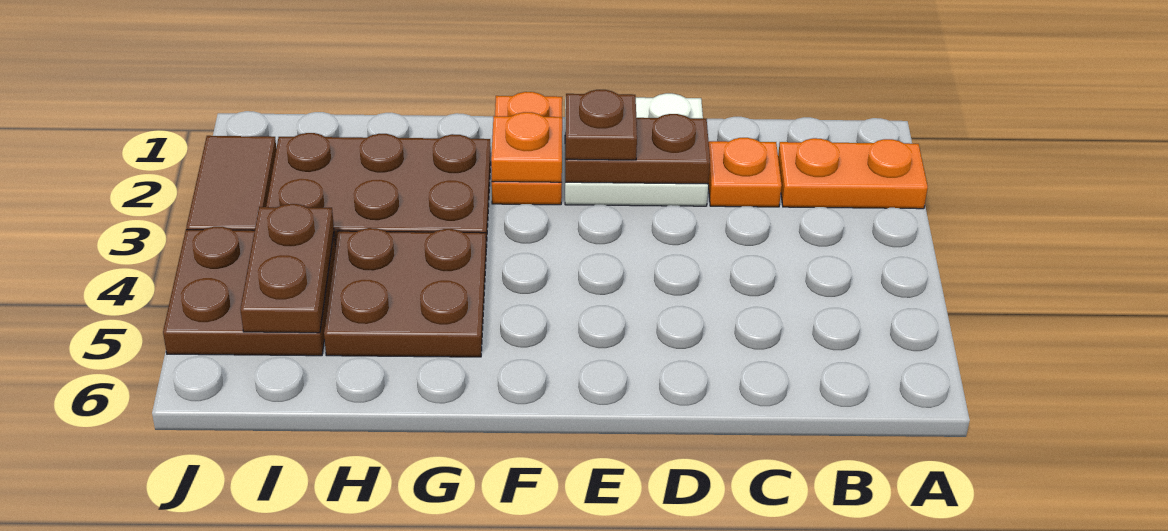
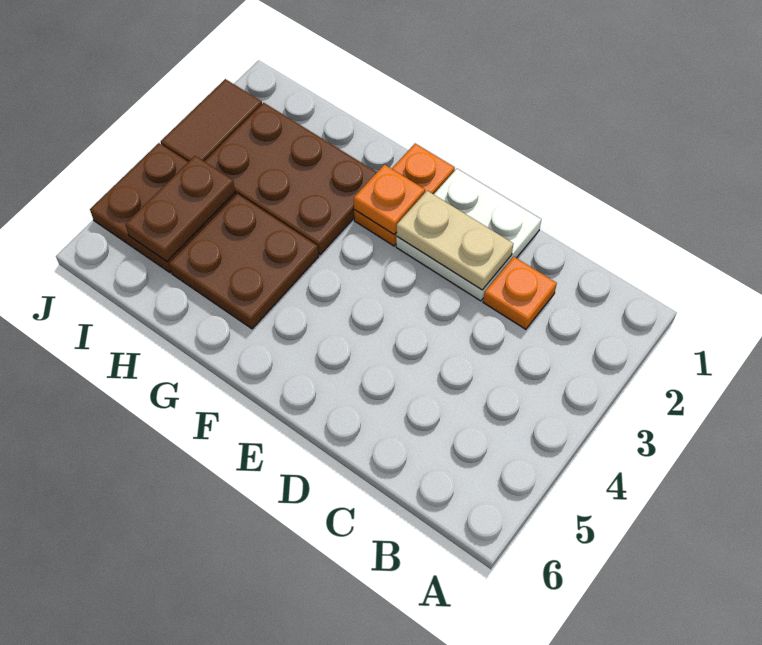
orange 1x2 plate [778,138,928,209] -> none
brown 1x2 plate [565,114,710,184] -> tan 1x2 plate [396,191,513,290]
brown 1x1 plate [565,90,637,160] -> none

